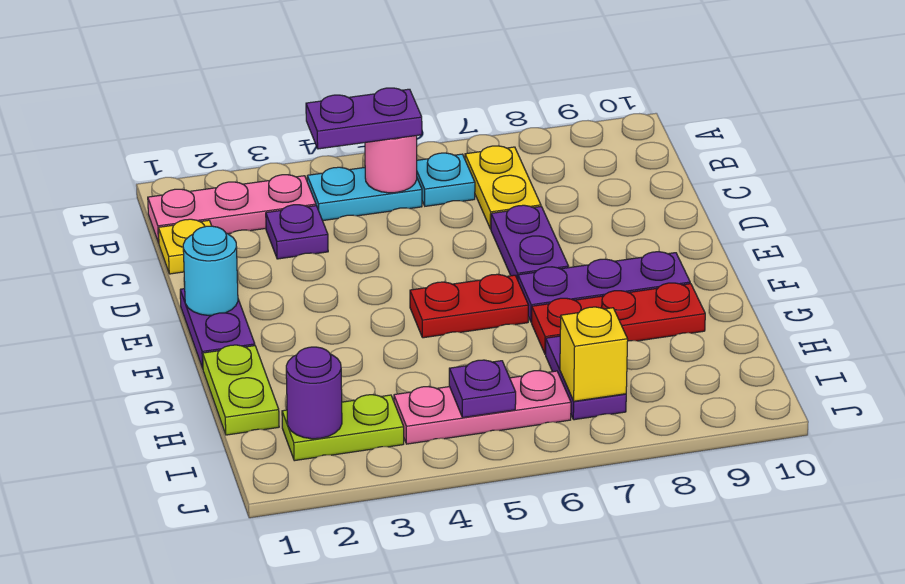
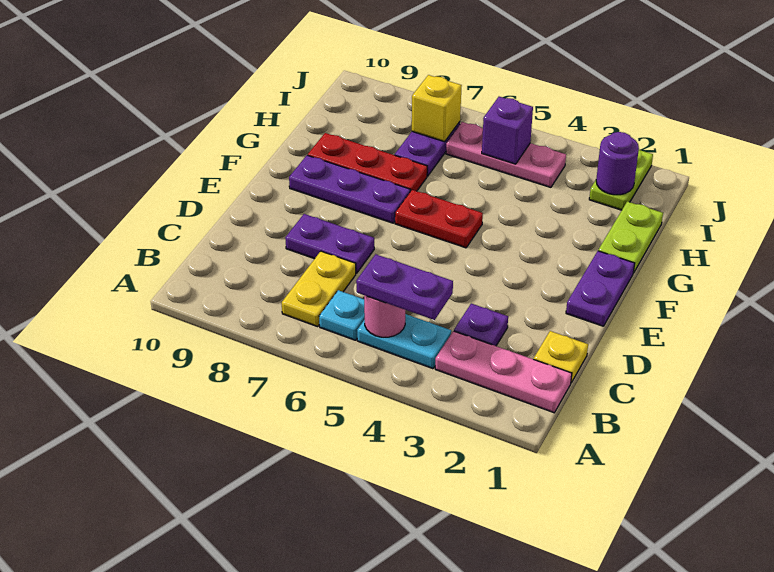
purple 1x2 plate [491,205,568,280] -> purple 1x2 plate turned to [285,214,374,273]
cyan 1x1 round brick [183,226,238,315] -> none
lime 1x2 plate [282,395,404,461] -> lime 1x2 plate turned to [589,150,653,210]
purple 1x1 plate [449,360,516,417] -> purple 1x1 brick [482,97,533,164]

